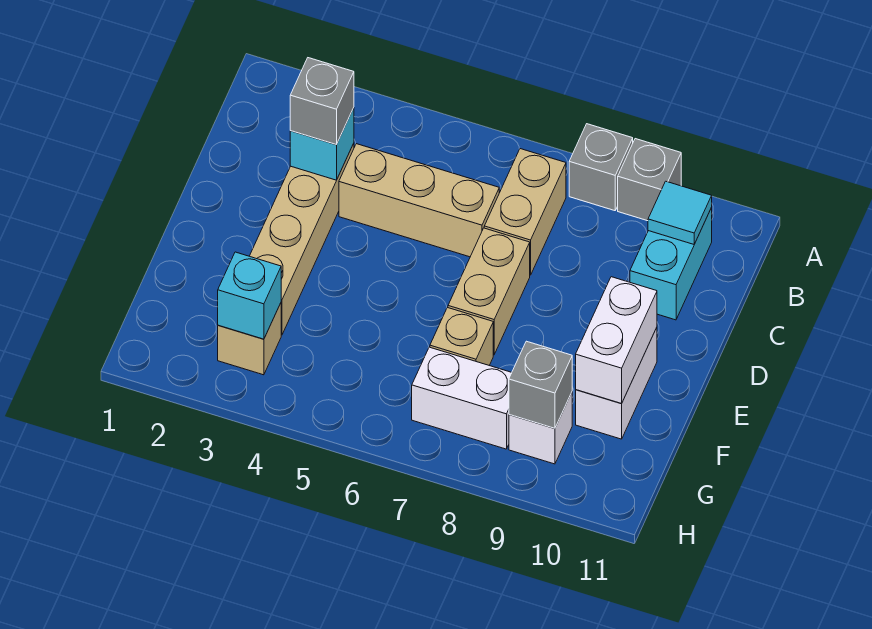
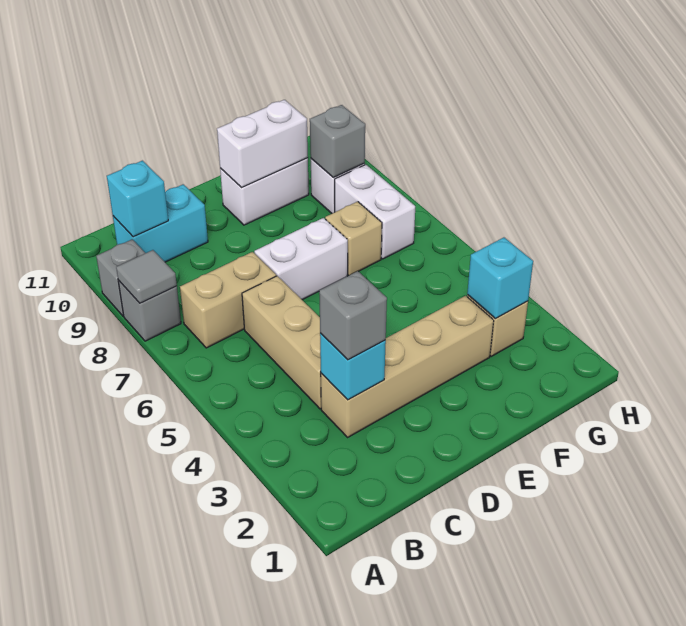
none -> grey 1x1 tile [116,250,177,303]
cyan 1x1 tile [648,181,712,244] -> cyan 1x1 brick [107,161,168,237]
tan 1x2 brick [448,228,530,355] -> white 1x2 brick [254,218,348,300]

